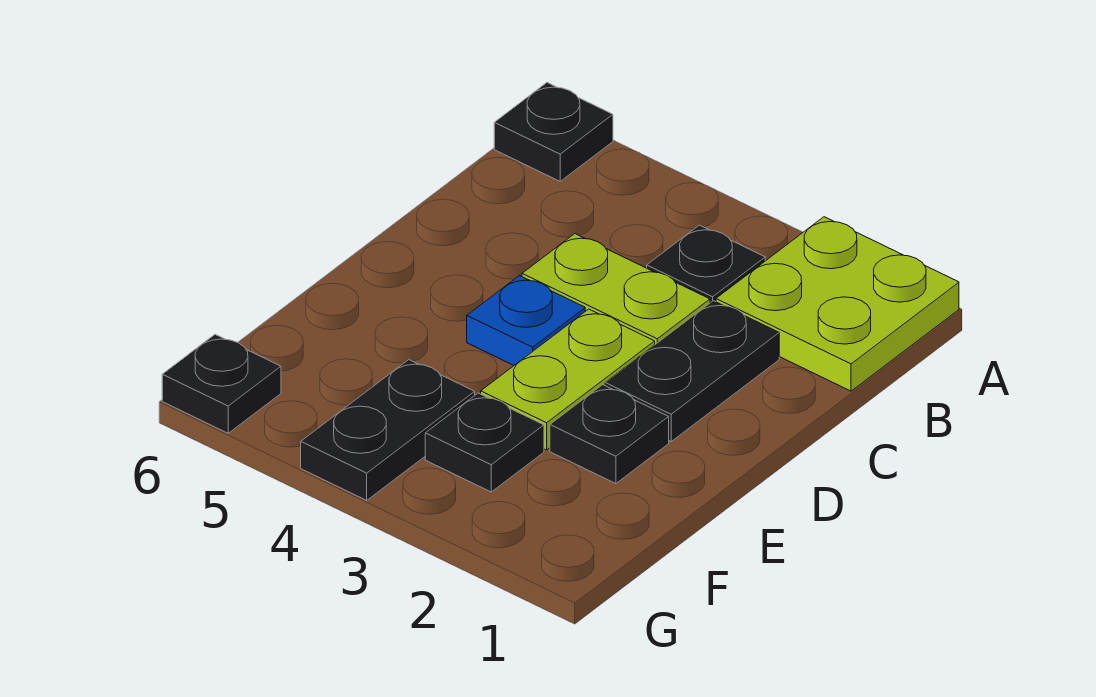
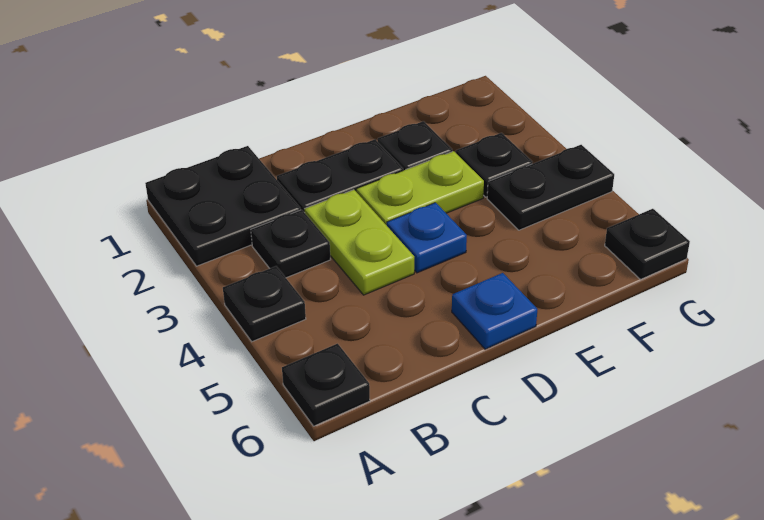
lime 2x2 plate [716,217,959,391] -> black 2x2 plate [145,146,301,266]
none -> black 1x1 plate [223,266,306,342]
none -> blue 1x1 plate [452,273,538,349]

